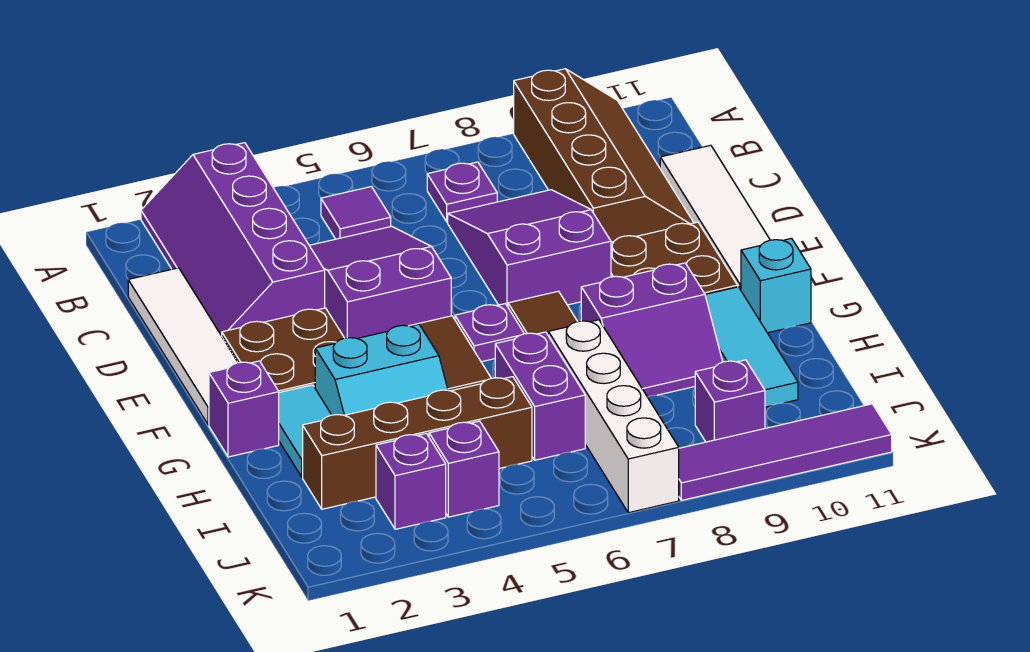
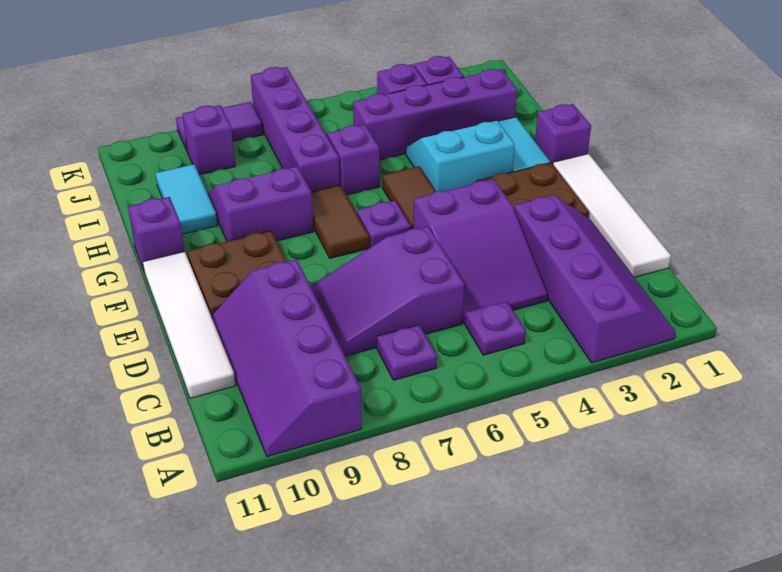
brown 2x4 slope [514,69,694,242] -> purple 2x4 slope [212,259,362,457]
purple 1x1 tile [321,187,391,239] -> purple 1x1 plate [465,301,526,355]
purple 2x3 slope [448,190,611,307] -> purple 2x3 slope turned to [310,226,464,356]
cyan 1x3 tile [705,287,798,407] -> cyan 1x2 tile [155,164,218,234]
cyan 1x1 brick [741,238,811,333] -> purple 1x1 brick [128,197,185,271]
purple 1x2 brick [495,332,585,460] -> purple 1x1 brick [327,125,380,195]
white 1x4 brick [548,320,679,513] -> purple 1x4 brick [251,67,340,192]
brown 1x4 brick [303,377,532,509] -> purple 1x4 brick [353,69,517,160]
purple 1x4 tile [679,404,892,500] -> purple 1x2 tile [176,102,263,150]

